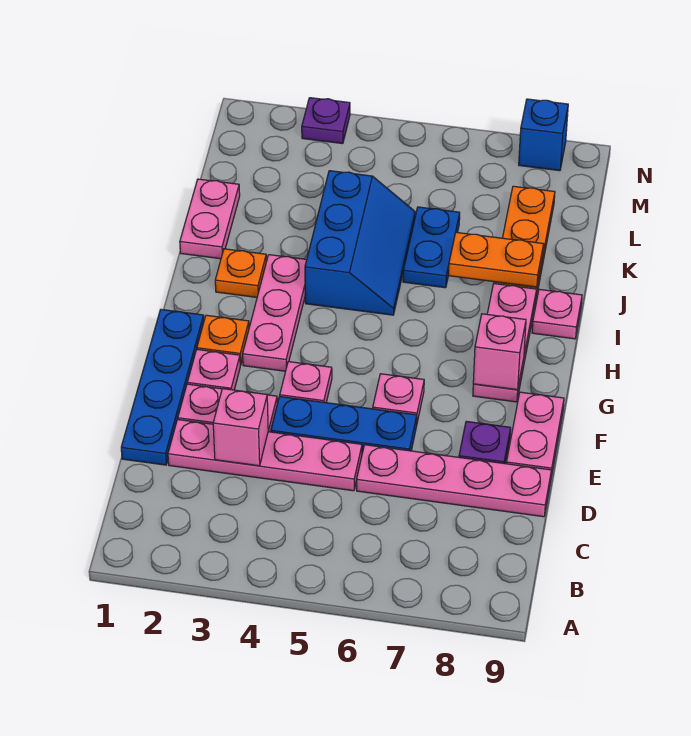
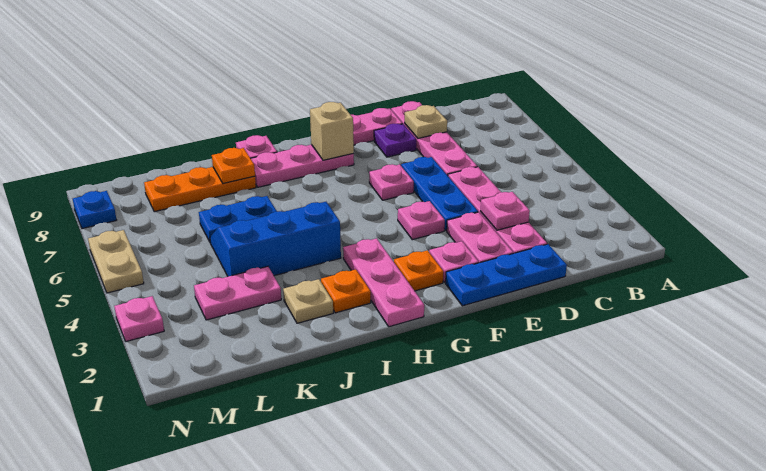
blue 1x4 plate [121,309,204,465] -> blue 1x3 plate [446,244,567,306]
pink 1x1 brick [213,389,268,466] -> pink 1x1 plate [481,192,530,230]
none -> tan 1x1 plate [405,105,447,138]
pink 1x3 plate [243,255,307,371] -> pink 1x3 plate turned to [343,238,424,327]
pink 1x1 brick [473,314,526,390] -> tan 1x1 brick [310,102,354,160]
pink 1x2 plate [180,179,240,259] -> pink 1x2 plate moved to [194,266,281,320]
none -> tan 1x1 plate [283,279,333,323]
orange 1x2 plate [448,232,544,287] -> orange 1x1 plate [212,148,255,184]
purple 1x1 plate [302,98,350,144] -> pink 1x1 plate [114,296,164,341]
none -> tan 1x2 plate [88,230,144,293]
blue 1x1 brick [519,99,568,171] -> blue 1x1 plate [73,191,116,229]

